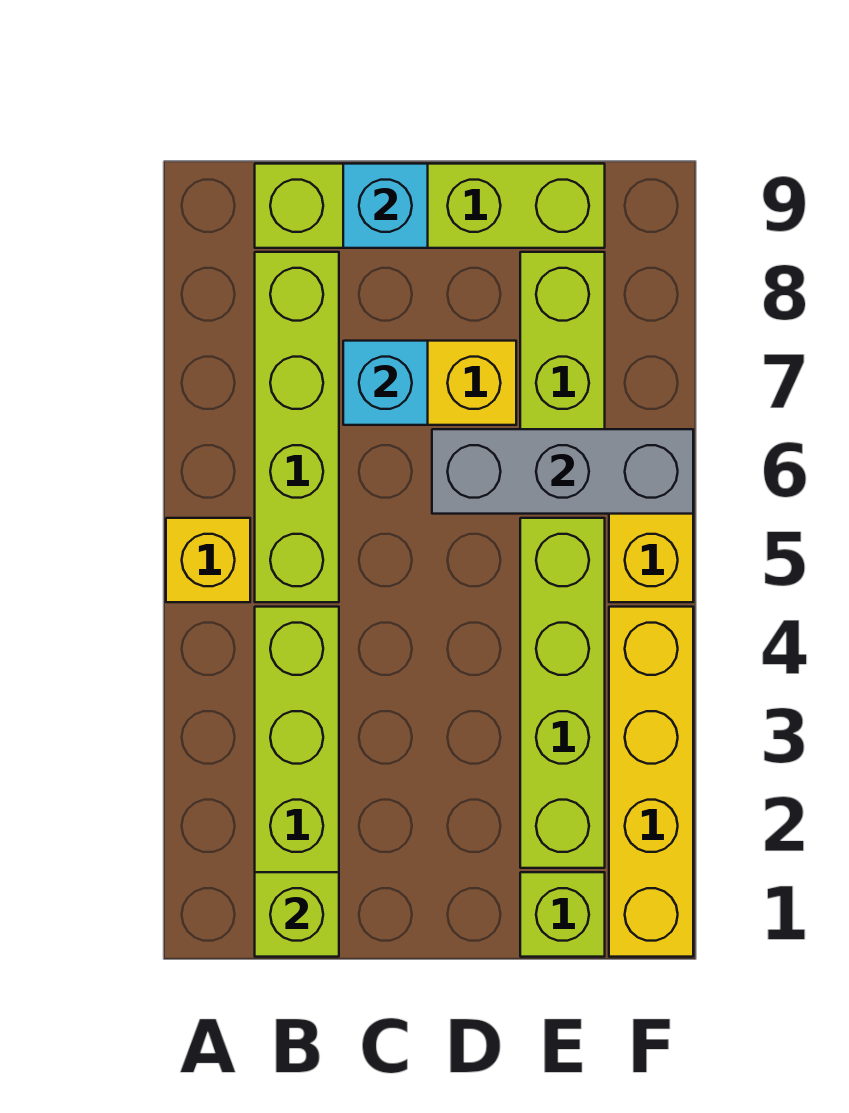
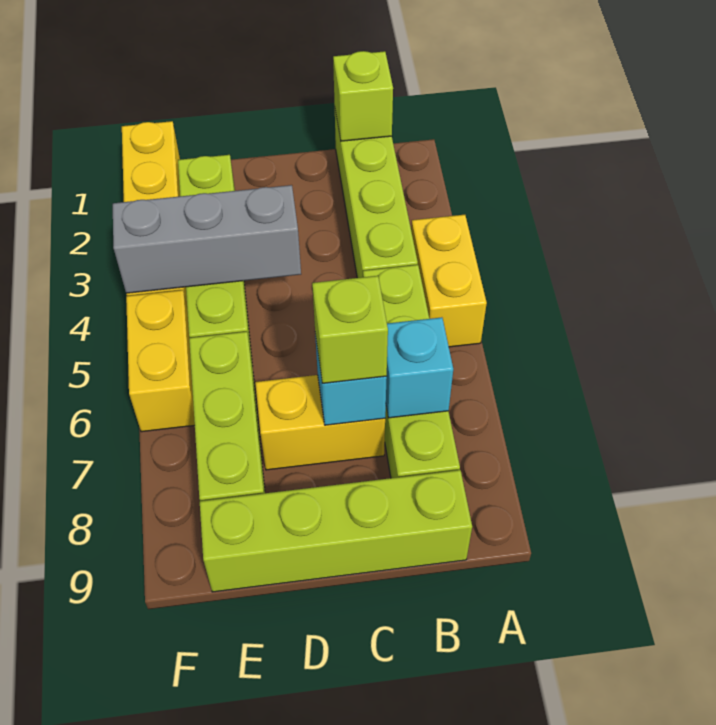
yellow 1x1 brick [166,518,250,602] -> yellow 1x2 brick [411,215,487,347]
cyan 1x1 brick [343,164,428,248] -> cyan 1x1 brick moved to [386,317,453,418]
grey 1x3 brick [432,429,693,514] -> grey 1x3 brick moved to [113,185,301,294]
lime 1x1 brick [520,872,605,957] -> lime 1x1 brick moved to [312,276,388,383]

